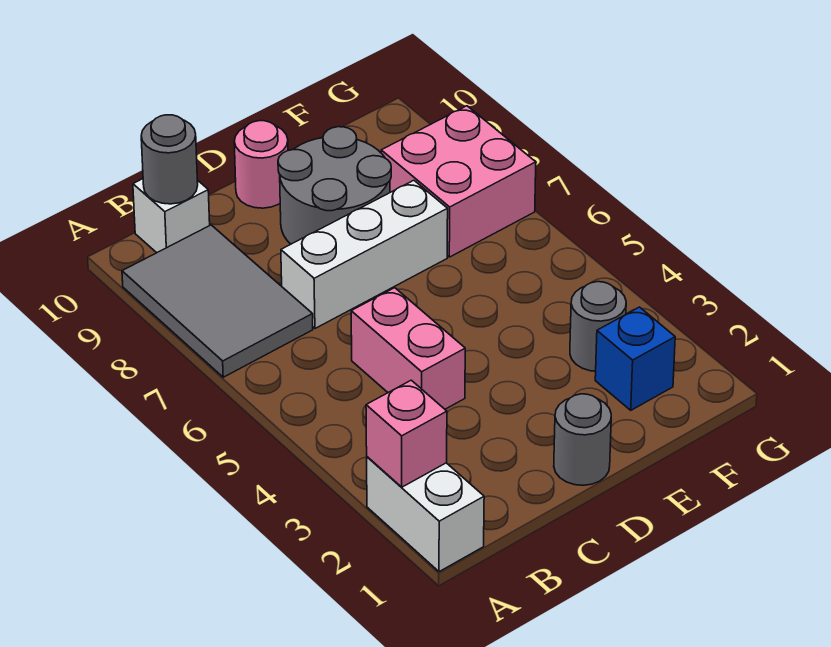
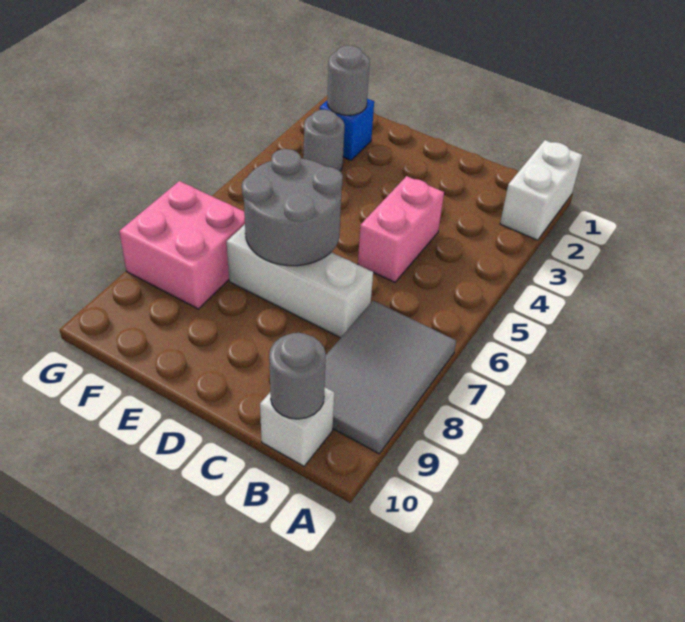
pink 1x1 brick [366,380,447,487] -> none
grey 1x1 round brick [554,394,611,485] -> grey 1x1 round brick moved to [327,46,370,116]
grey 2x2 round brick [278,127,391,244] -> grey 2x2 round brick moved to [242,149,343,266]
pink 1x1 round brick [234,121,288,208] -> none

